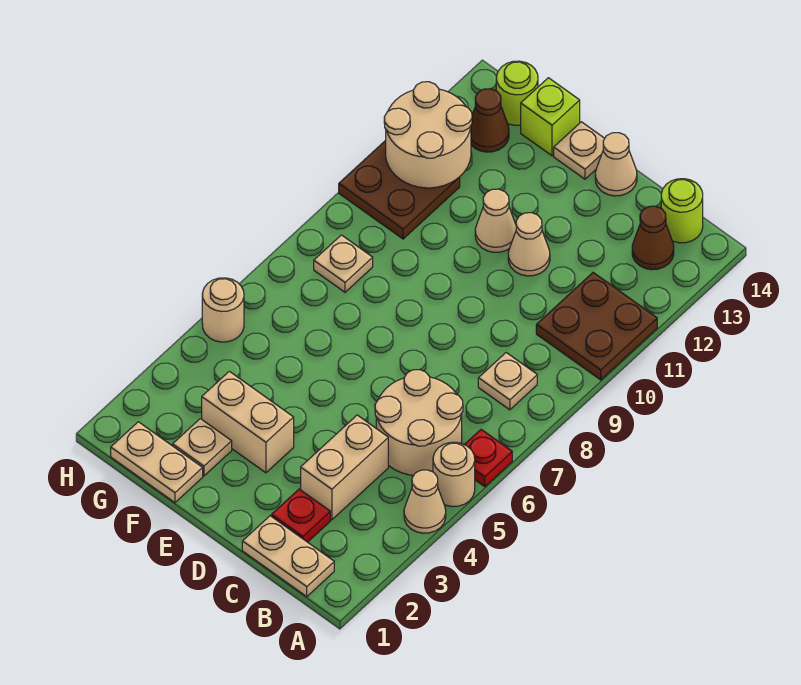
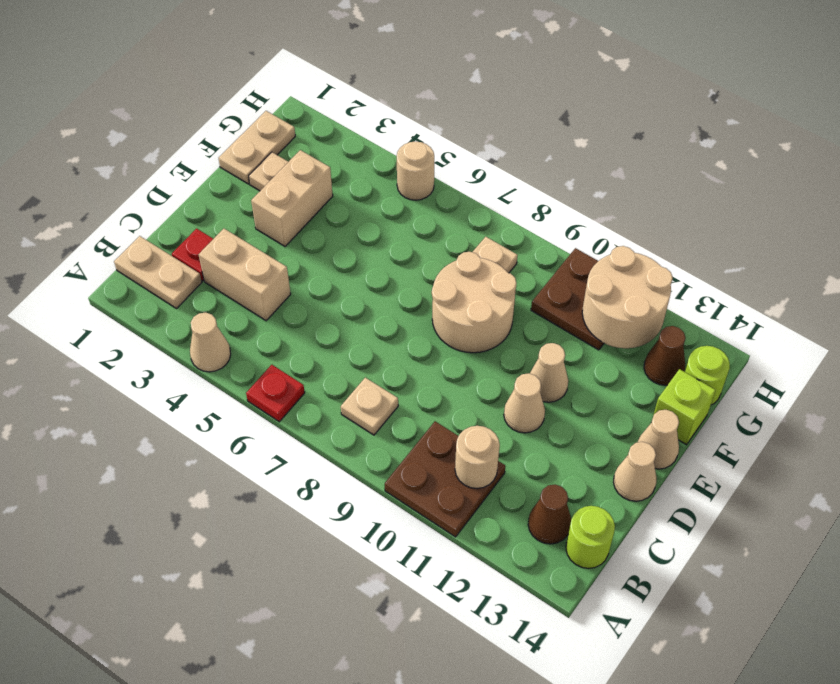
tan 1x1 round brick [433,442,475,507] -> tan 1x1 round brick moved to [455,426,500,489]
tan 1x2 plate [242,516,334,596] -> tan 1x2 plate turned to [114,236,202,308]
tan 2x2 round brick [375,370,463,475] -> tan 2x2 round brick moved to [432,252,516,353]
tan 1x1 plate [554,122,605,179] -> tan 1x1 cone [638,410,679,469]

